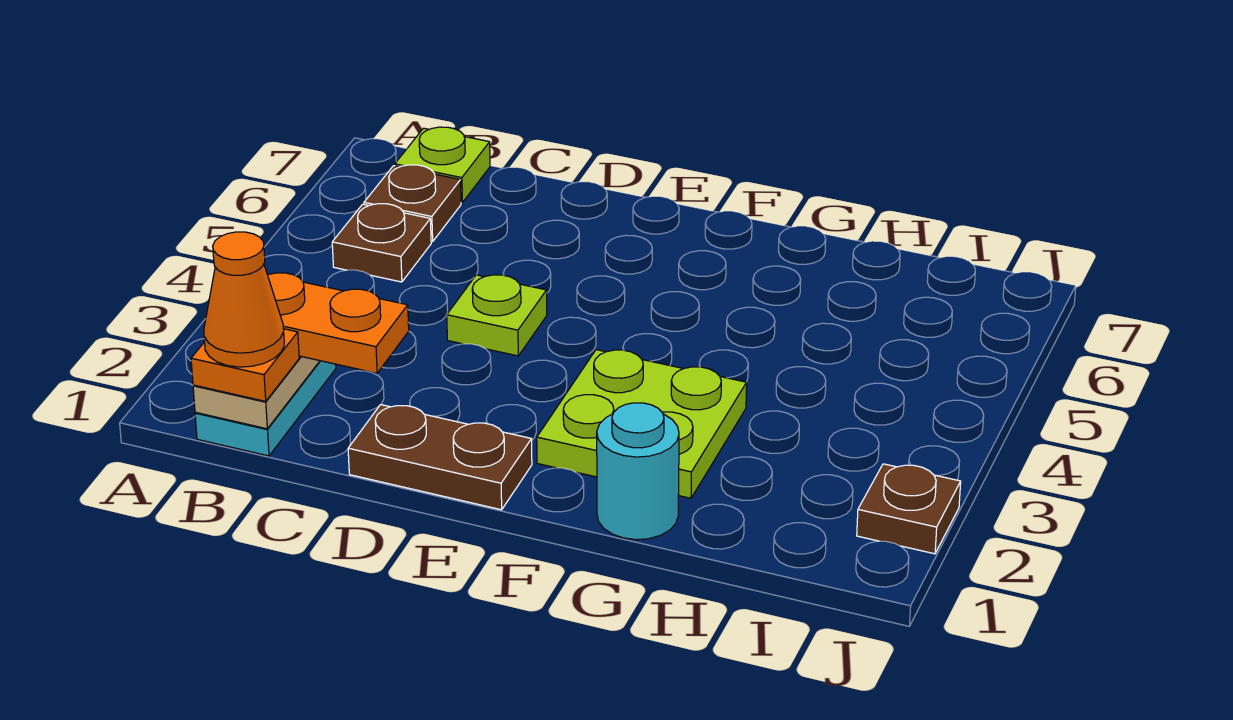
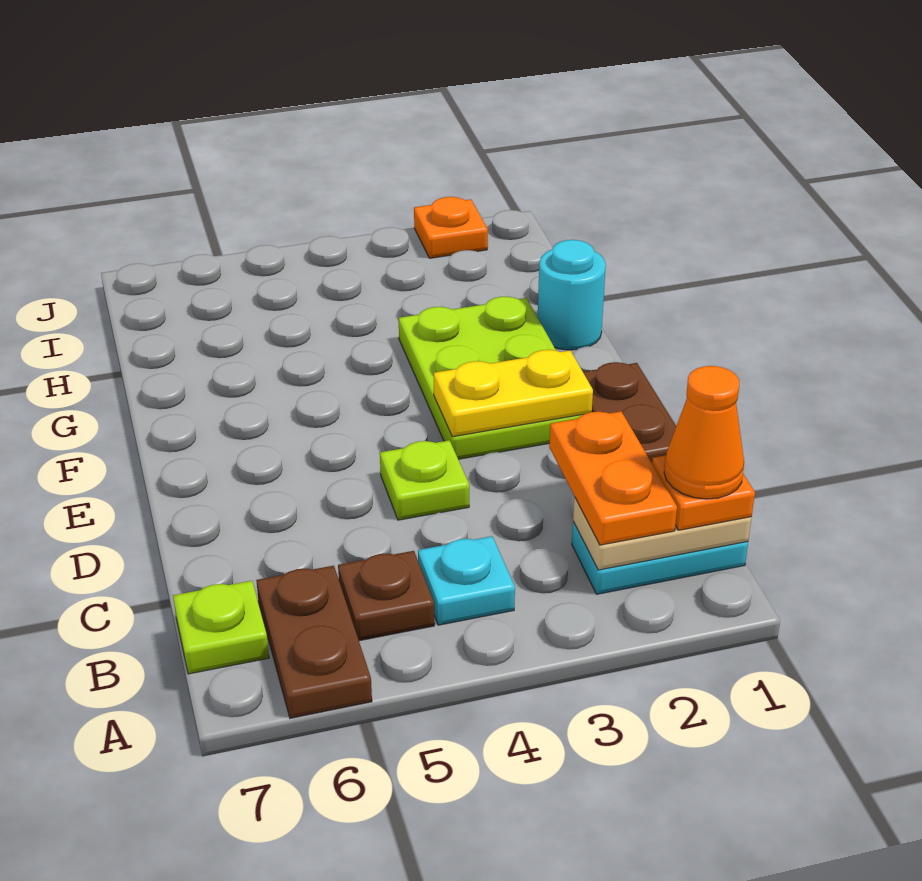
none -> cyan 1x1 plate [418,536,515,625]
brown 1x1 plate [364,165,461,242] -> brown 1x2 plate [256,566,372,718]
none -> yellow 1x2 plate [434,350,593,437]
lime 2x2 plate [537,350,747,498] -> lime 2x3 plate [399,296,584,459]
brown 1x1 plate [857,464,961,554] -> orange 1x1 plate [414,197,488,258]

